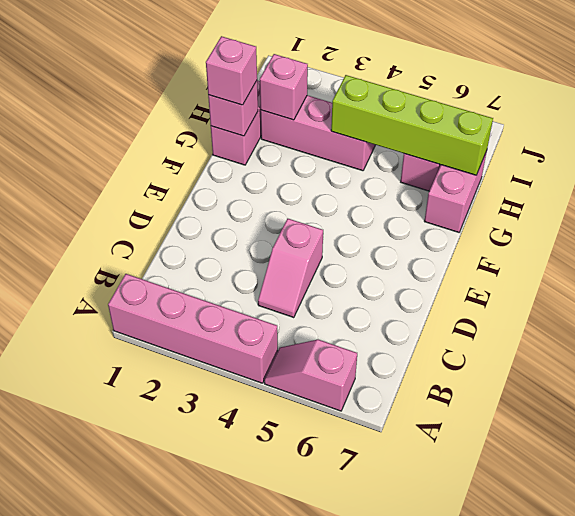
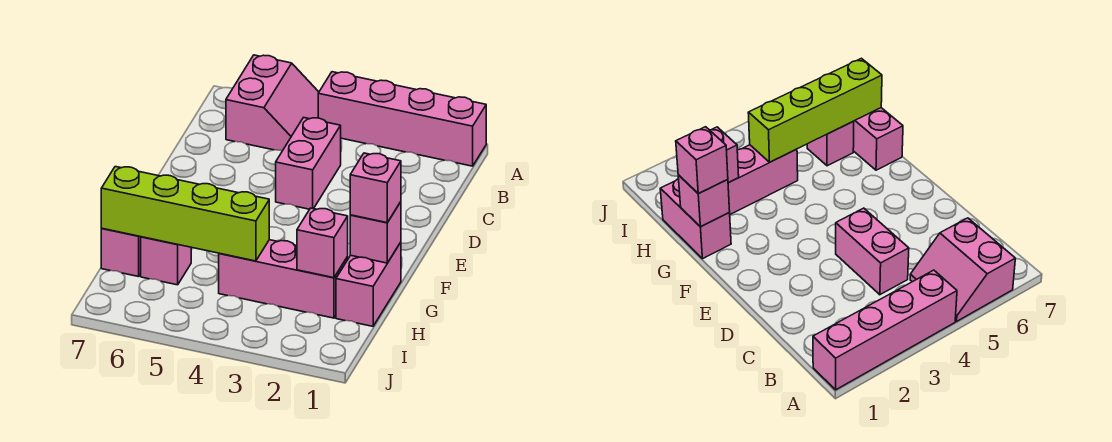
pink 1x2 slope [264,340,357,411] -> pink 2x2 slope [226,55,319,151]
pink 1x2 slope [258,218,323,318] -> pink 1x2 brick [276,117,341,209]

